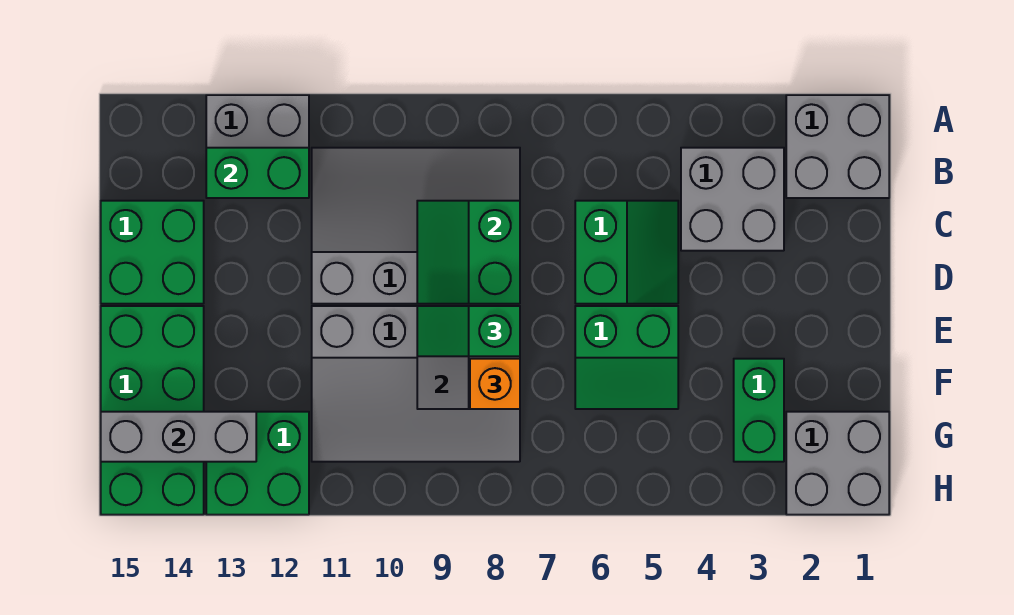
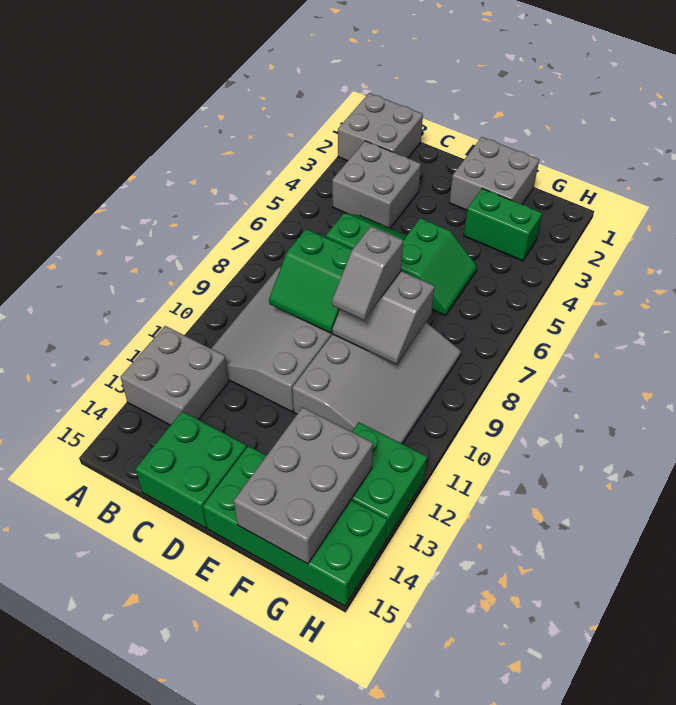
green 1x2 brick [206,148,309,198] -> none
green 1x2 slope [417,306,520,356] -> grey 1x2 slope [332,226,403,320]
orange 1x1 brick [470,359,520,409] -> none
grey 2x2 brick [786,412,889,515] -> grey 2x2 brick moved to [449,137,539,210]
grey 1x3 brick [101,412,256,462] -> grey 2x3 brick [234,407,373,564]

